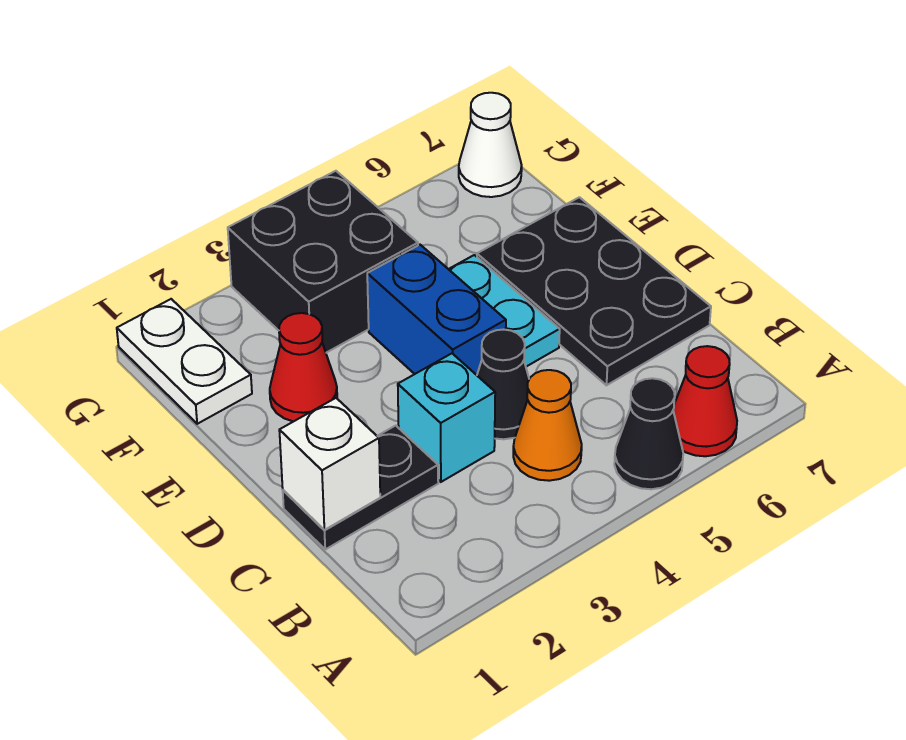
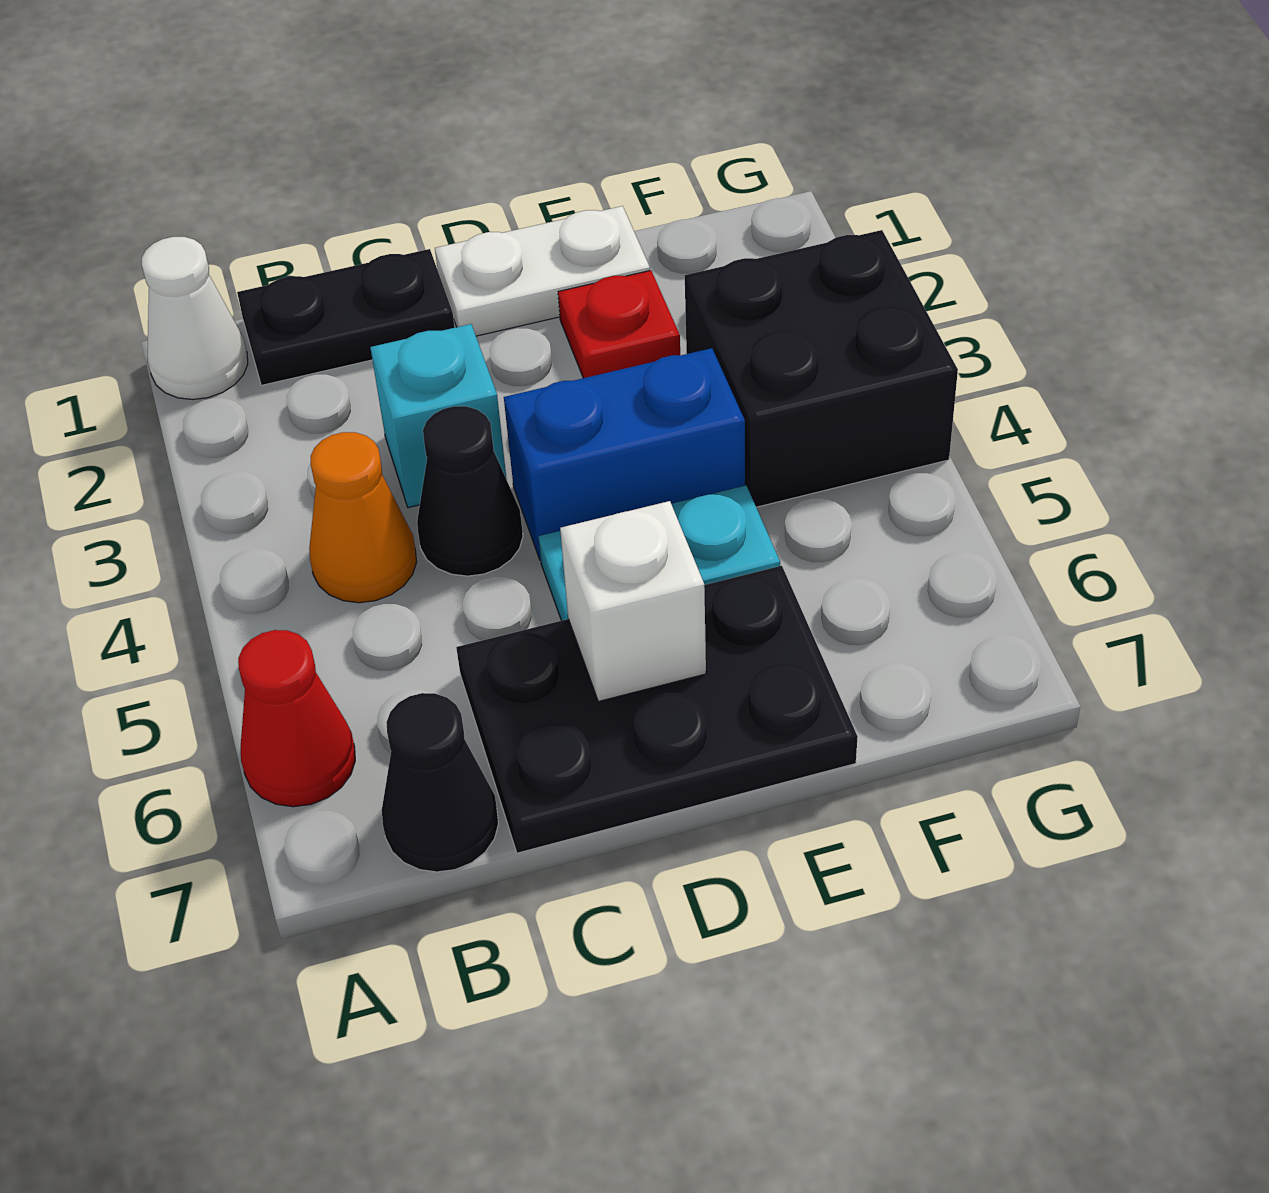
black 1x1 cone [614,378,683,489] -> black 1x1 cone moved to [382,693,498,872]
black 1x2 plate [283,426,438,549] -> black 1x2 plate turned to [237,249,455,385]
white 1x1 brick [279,398,380,530] -> white 1x1 brick moved to [560,501,706,702]
red 1x1 cone [270,313,337,422] -> red 1x1 plate [558,270,680,378]
white 1x2 plate [117,299,252,424] -> white 1x2 plate moved to [435,206,650,336]
white 1x1 cone [459,93,522,197] -> white 1x1 cone moved to [142,237,248,399]

